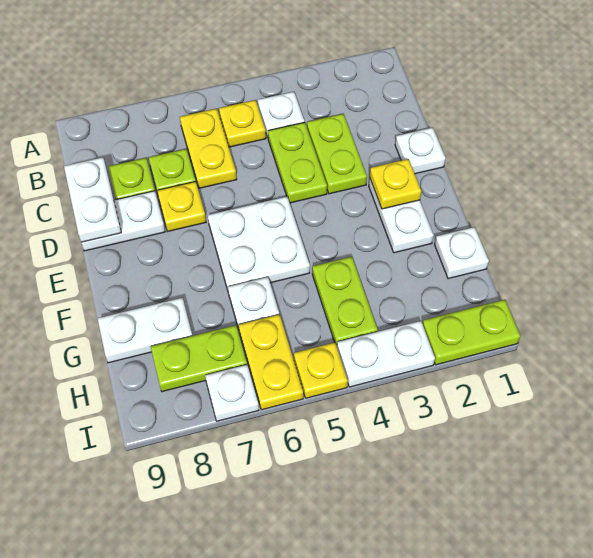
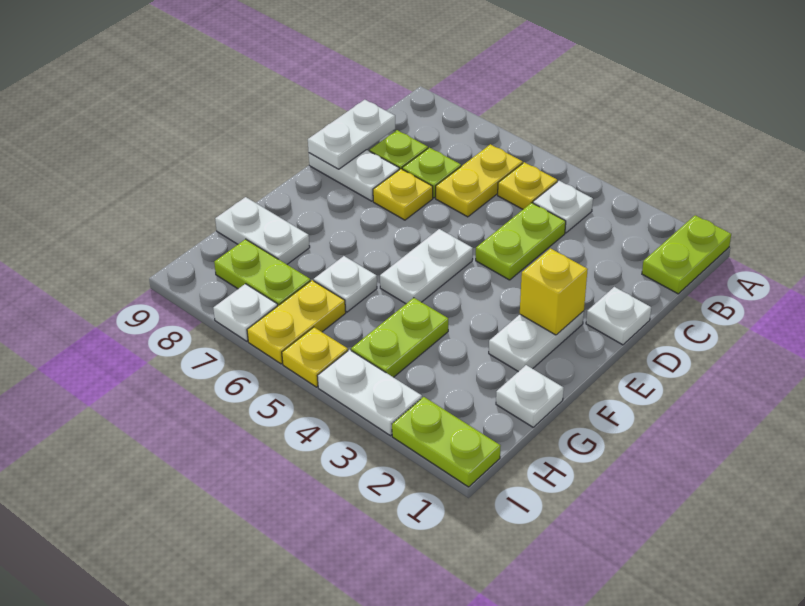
lime 1x2 plate [307,114,367,194] -> lime 1x2 plate moved to [642,215,731,294]
yellow 1x1 plate [370,159,421,209] -> yellow 1x1 brick [520,249,588,335]
white 2x2 plate [208,197,310,290] -> white 1x2 plate [380,229,473,304]

